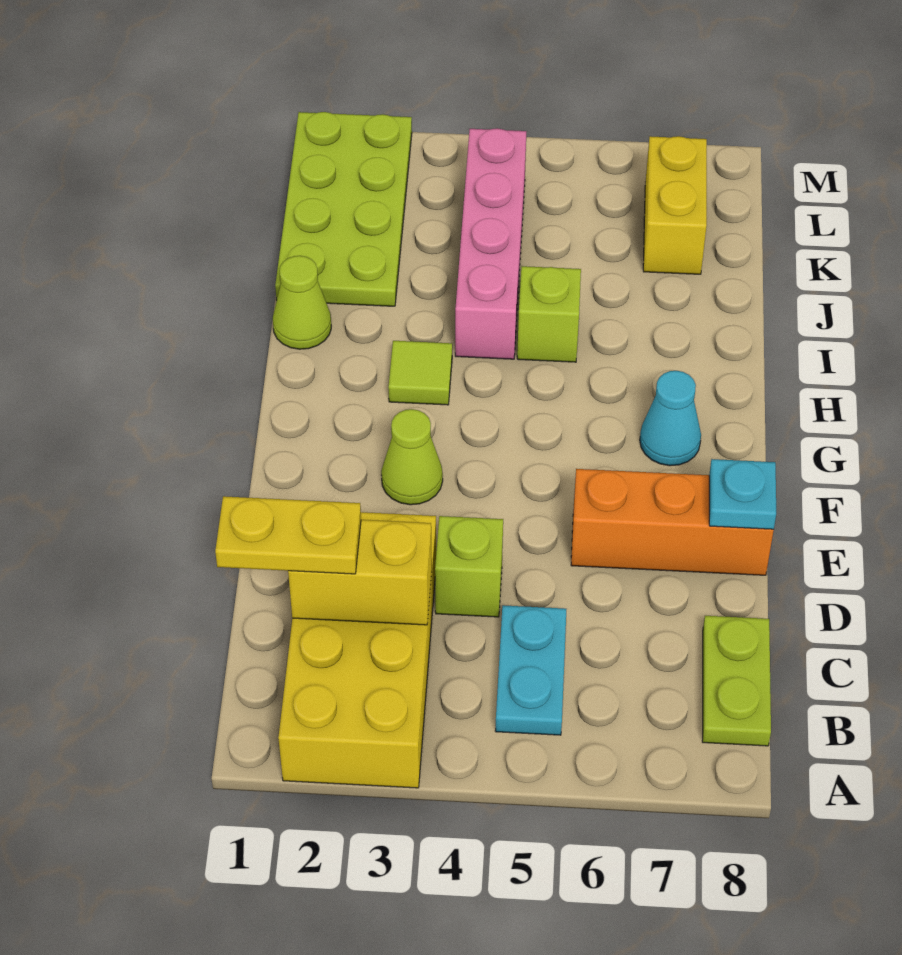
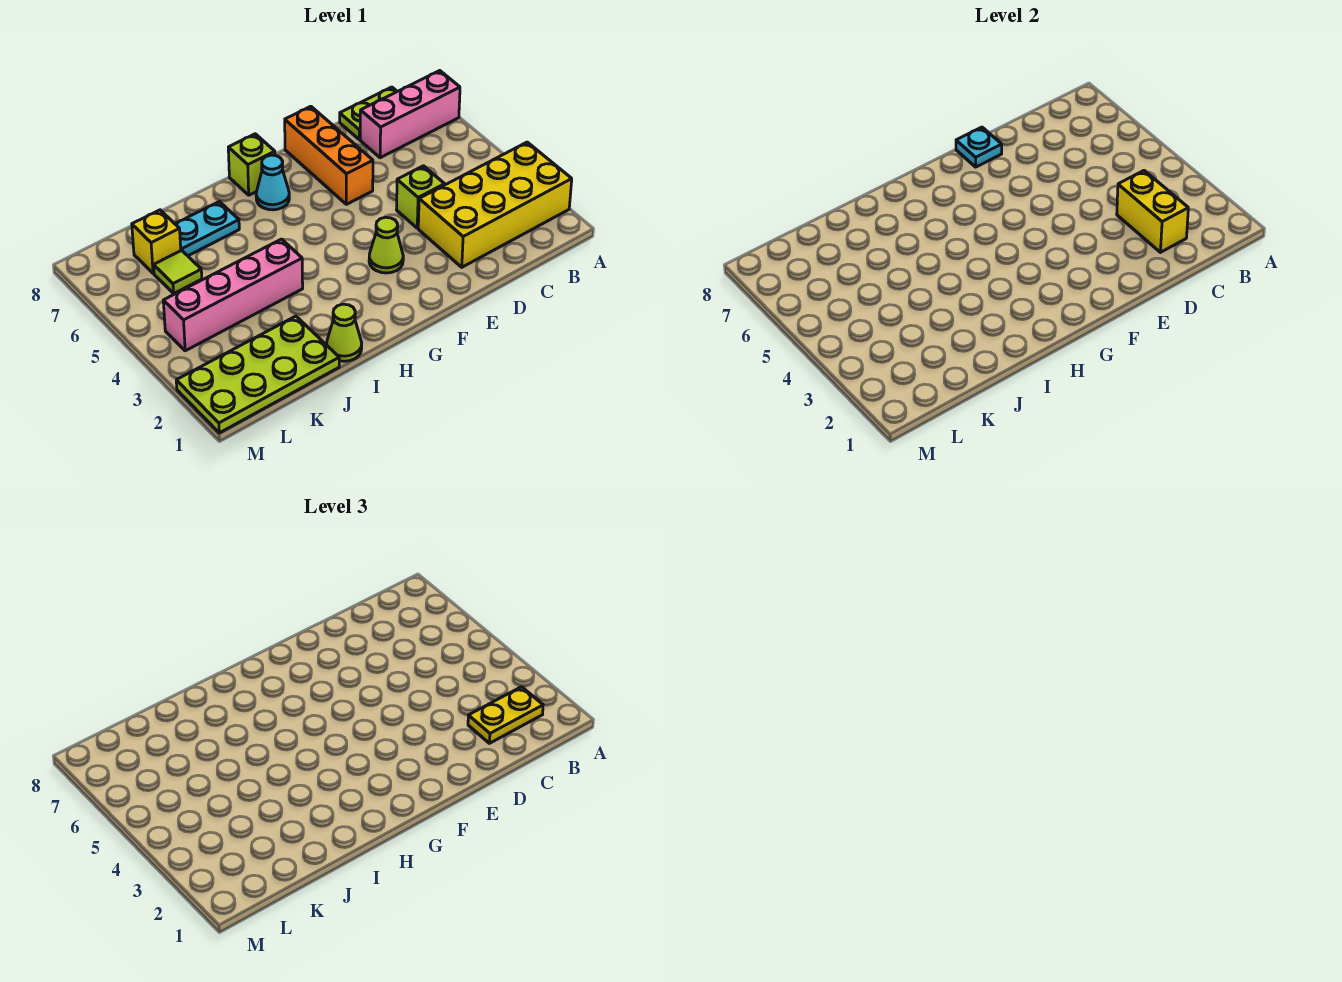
none -> pink 1x3 brick [360,71,460,158]
cyan 1x2 plate [495,605,566,735] -> cyan 1x2 plate moved to [176,202,239,256]
yellow 1x2 plate [215,496,361,574] -> yellow 1x2 plate turned to [468,687,543,743]
lime 1x1 tile [388,341,452,405] -> lime 1x1 tile moved to [154,250,202,293]
lime 1x1 brick [517,266,581,362] -> lime 1x1 brick moved to [228,134,275,195]
yellow 1x2 brick [643,136,707,274] -> yellow 1x1 brick [132,210,181,273]

